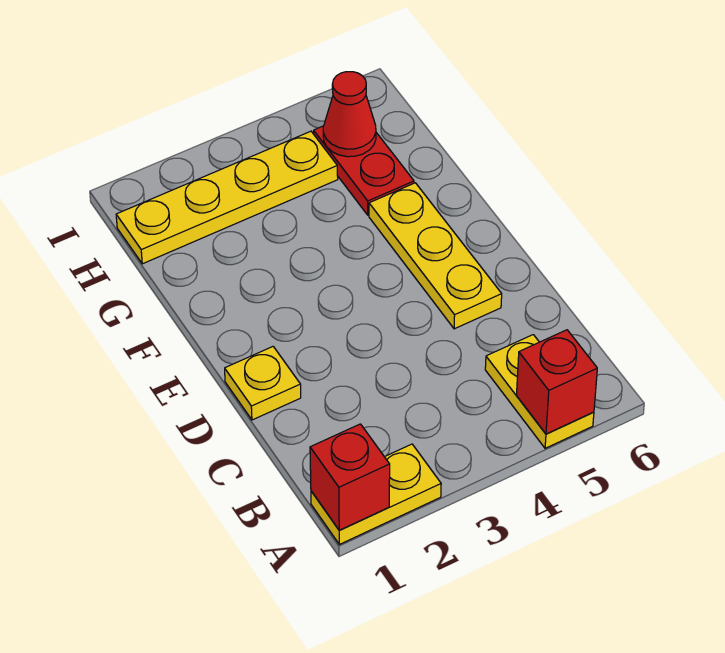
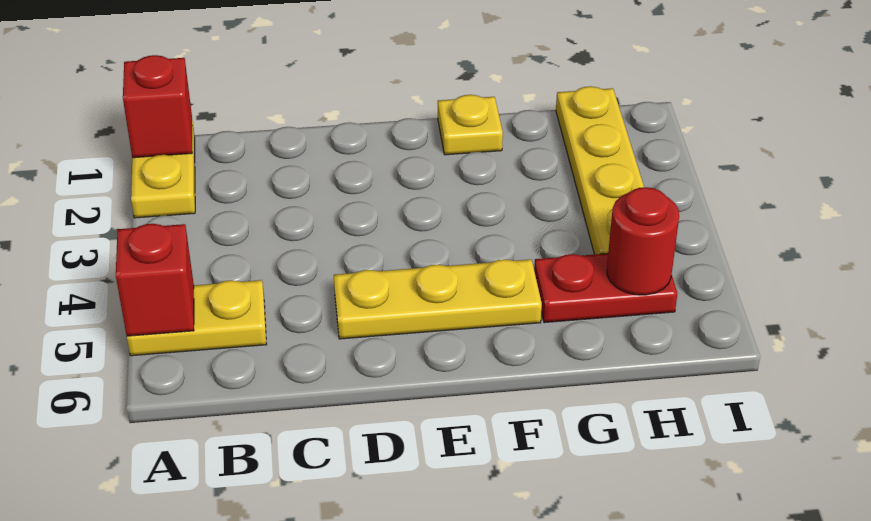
yellow 1x1 plate [225,347,301,420] -> yellow 1x1 plate moved to [438,95,503,155]
red 1x1 cone [323,72,376,157] -> red 1x1 round brick [607,187,679,295]

